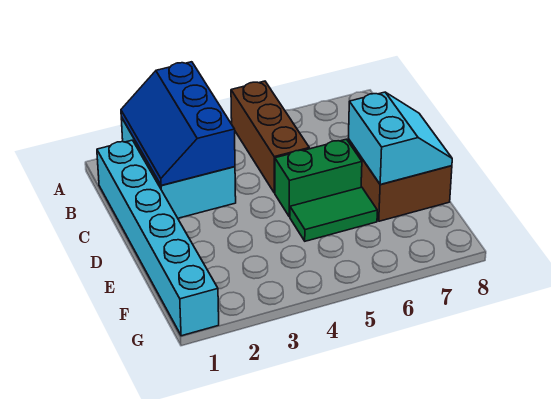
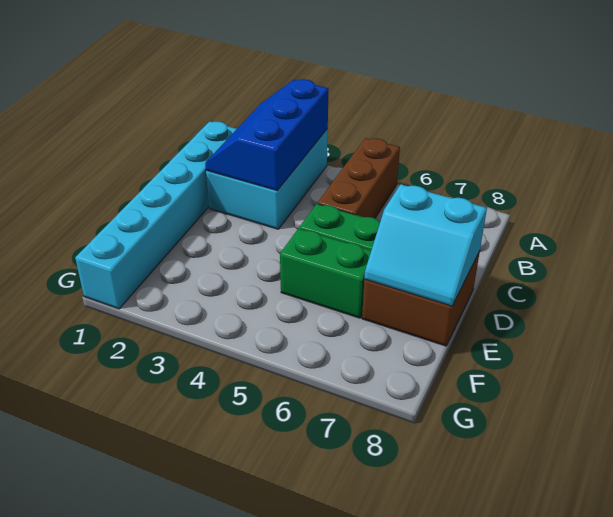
cyan 2x2 slope [349,92,452,185] -> cyan 2x2 slope turned to [364,184,487,306]
green 1x2 tile [290,187,377,241] -> green 1x2 brick [280,229,371,318]

